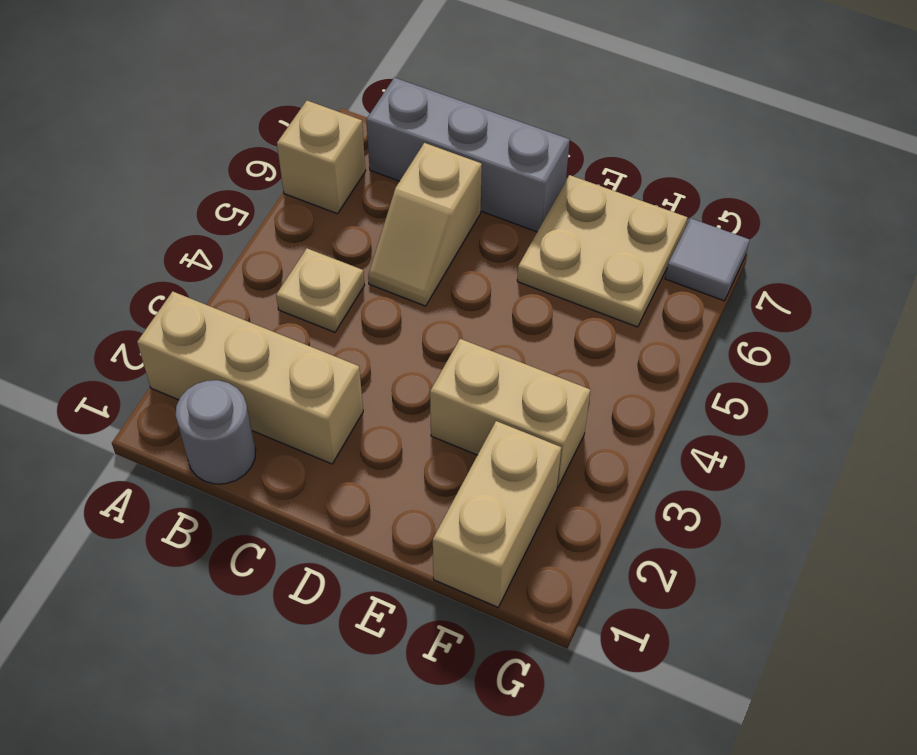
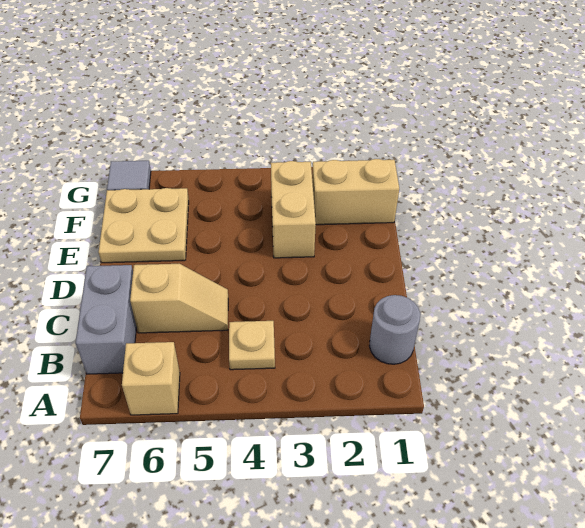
tan 1x3 brick [137,291,363,464] -> none
grey 1x3 brick [366,78,570,232] -> grey 1x2 brick [76,265,137,374]

